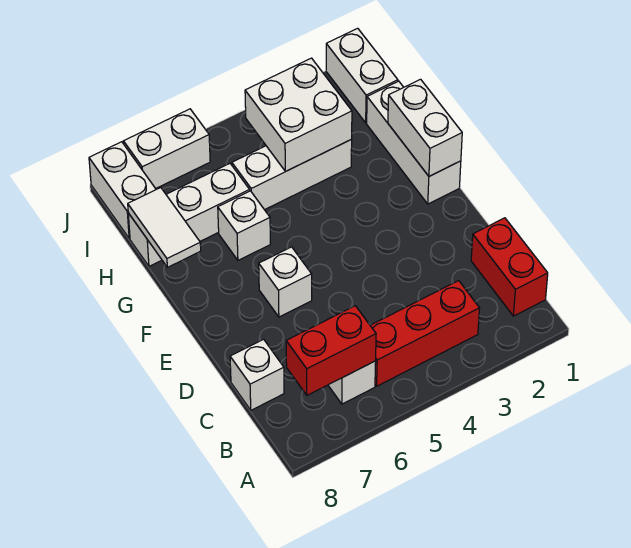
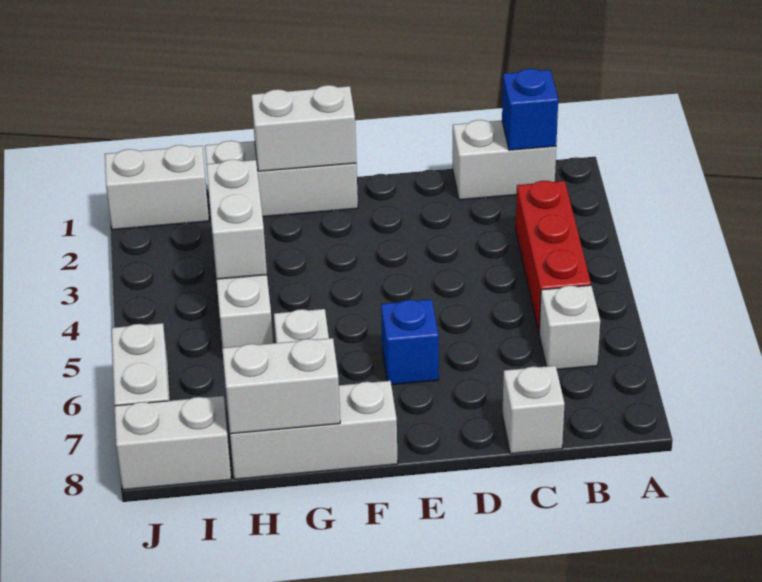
red 1x2 brick [471,218,548,316] -> white 1x2 brick [453,120,556,200]
none -> blue 1x1 brick [502,69,558,150]
red 1x2 brick [286,306,376,395] -> none
white 1x1 brick [259,247,312,317] -> blue 1x1 brick [381,299,439,385]
white 1x2 tile [128,188,201,267] -> white 1x2 brick [222,338,340,434]
white 2x2 brick [245,58,352,172] -> white 1x2 brick [206,159,267,279]
white 1x3 brick [128,164,250,266] -> white 1x3 brick turned to [230,381,398,479]

